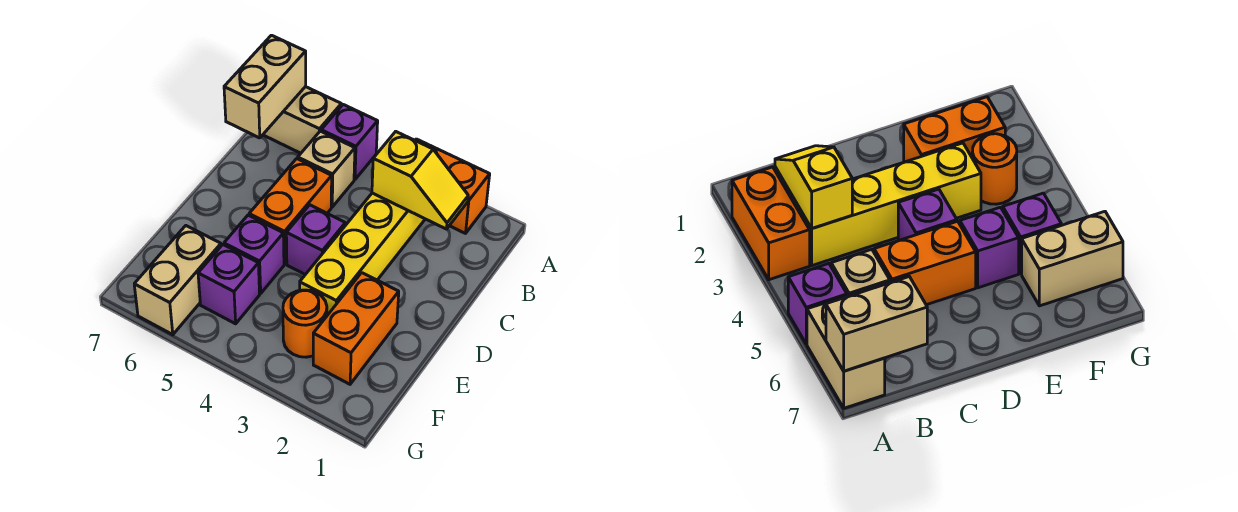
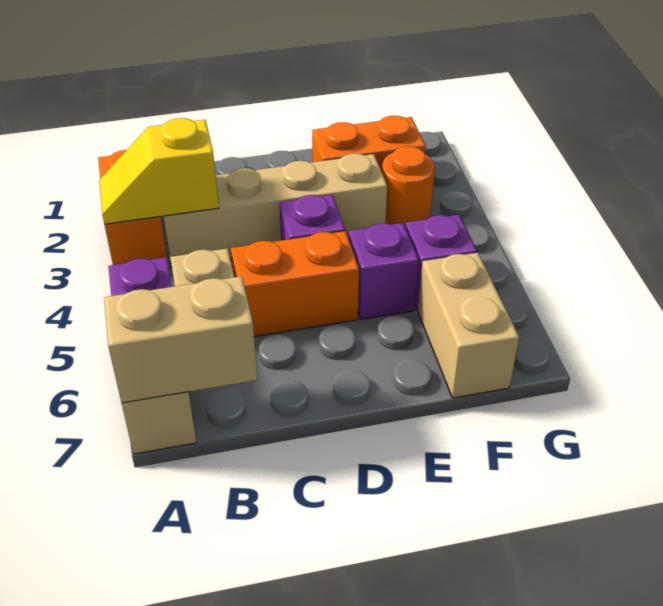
yellow 1x2 slope [372,132,468,229] -> yellow 1x2 slope turned to [99,118,219,224]
yellow 1x4 brick [300,193,425,315] -> tan 1x4 brick [163,153,387,267]
tan 1x2 brick [134,226,221,335] -> tan 1x2 brick turned to [418,253,519,398]

